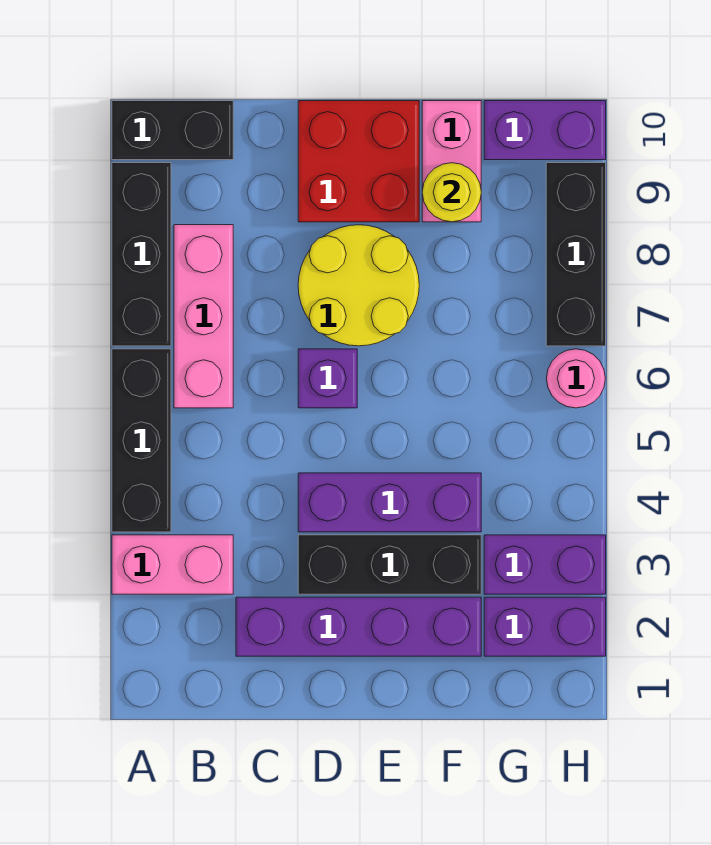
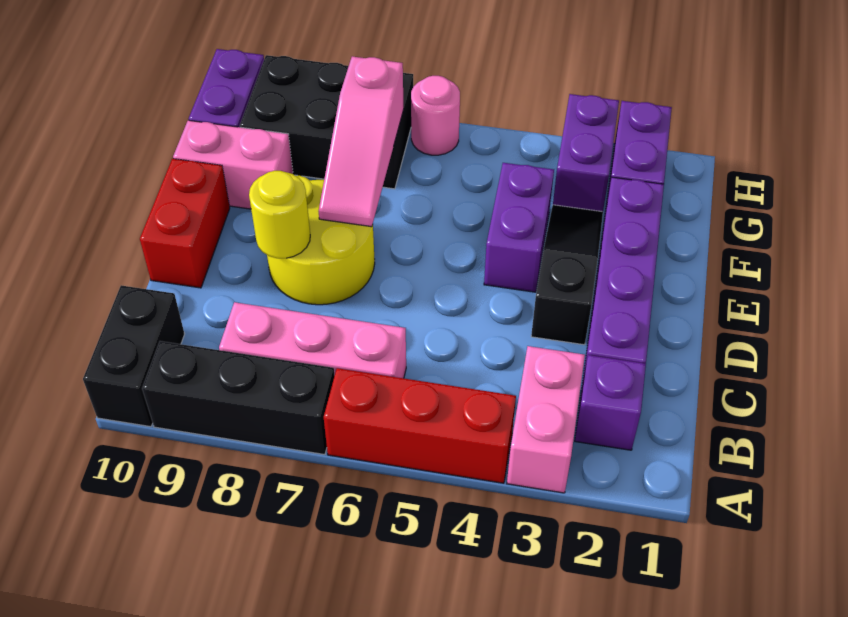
black 1x3 brick [112,349,171,532] -> red 1x3 brick [324,368,516,483]
black 1x3 brick [298,535,481,594] -> black 1x3 slope [531,205,603,345]
purple 1x3 brick [298,473,481,532] -> purple 1x2 brick [484,163,554,292]
purple 1x1 brick [298,349,357,408] -> purple 1x1 brick moved to [575,355,646,450]
red 2x2 brick [298,101,419,222] -> red 1x2 brick [140,159,230,288]
none -> pink 1x3 slope [319,56,404,227]
yellow 1x1 round brick [422,163,481,222] -> yellow 1x1 round brick moved to [249,171,310,258]
black 1x3 brick [546,163,606,346] -> black 2x3 brick [240,55,413,189]

